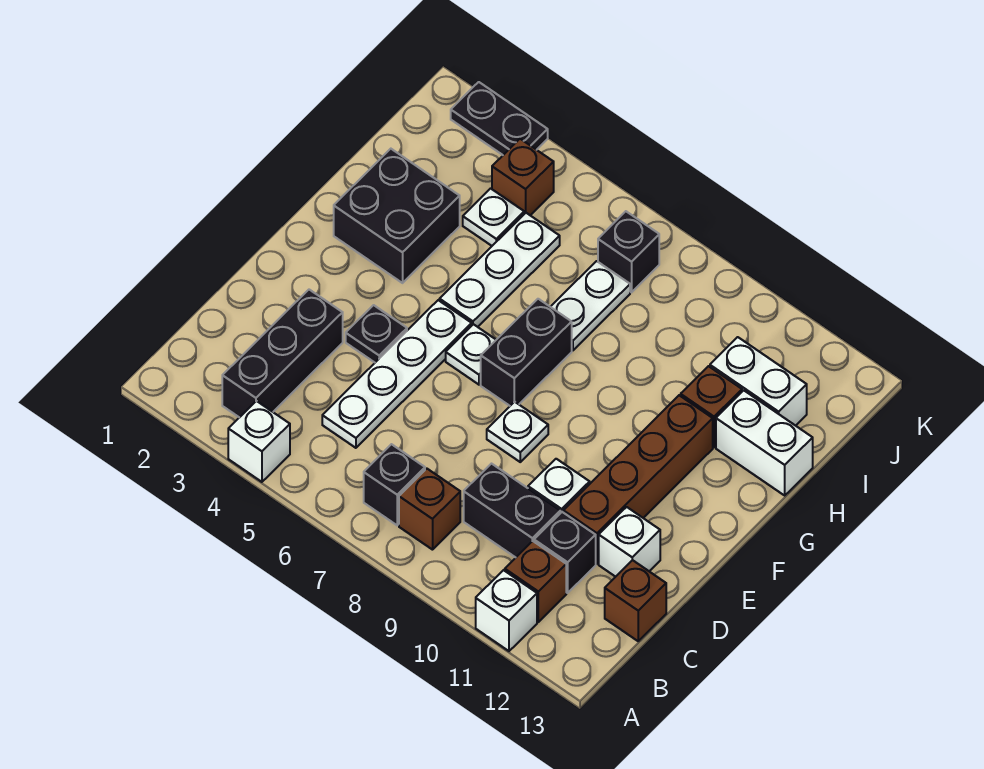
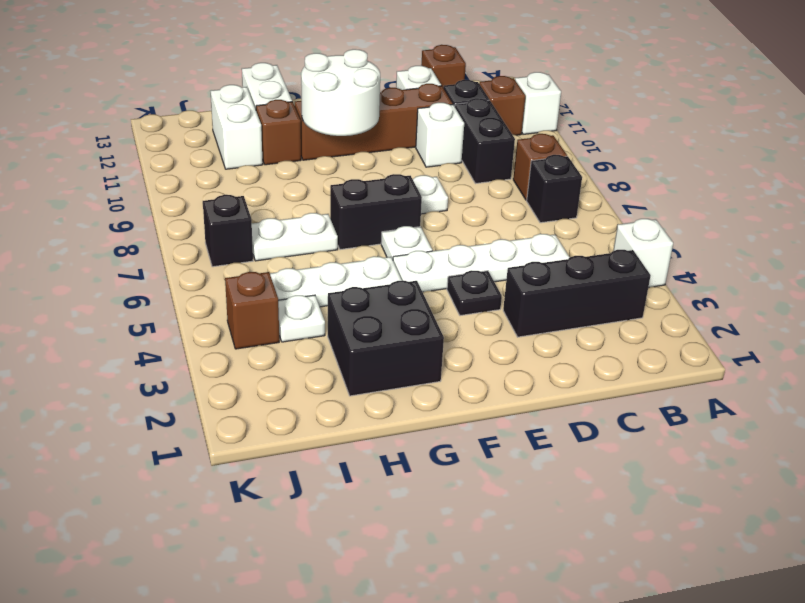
none -> white 2x2 round brick [301,49,380,136]
black 1x2 plate [451,82,548,155] -> none

